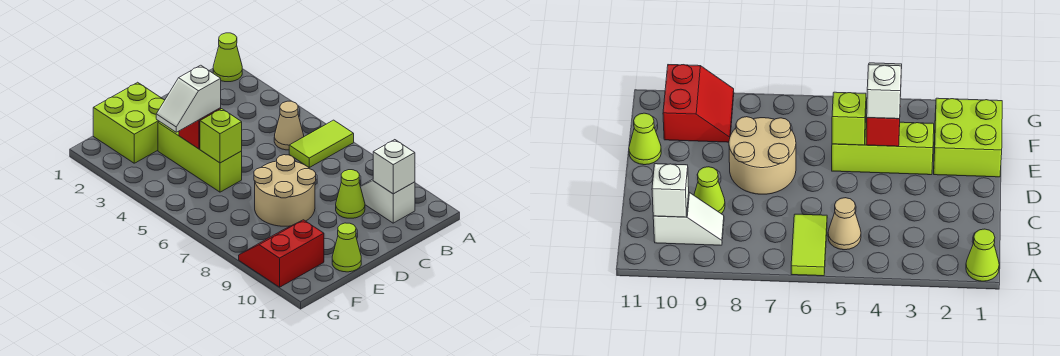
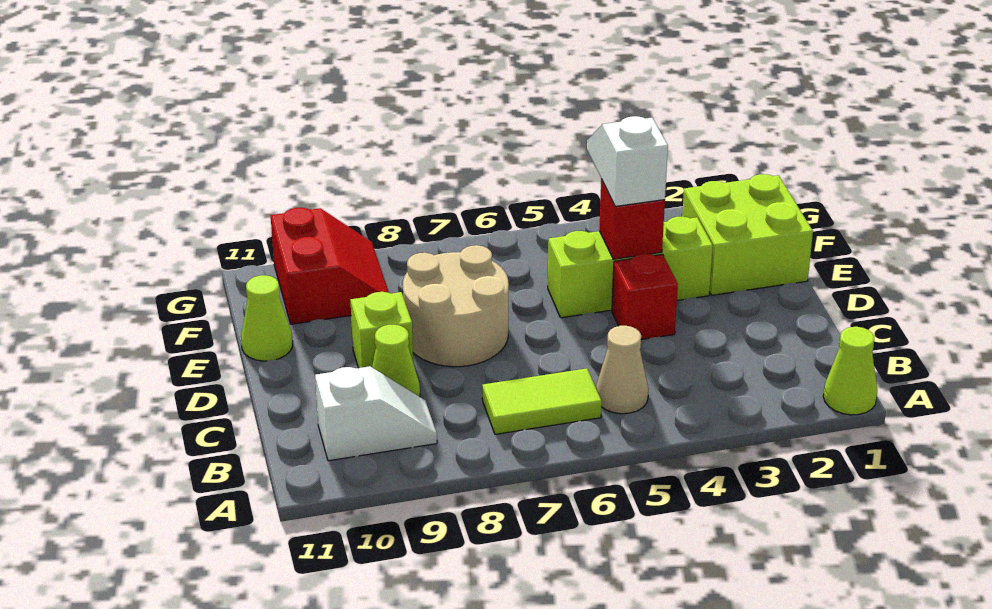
lime 1x2 tile [289,120,354,167] -> lime 1x2 tile turned to [482,368,602,434]
white 1x1 brick [373,140,415,194] -> none
none -> red 1x1 brick [612,254,678,340]
lime 1x1 brick [200,109,242,163] -> lime 1x1 brick moved to [351,292,413,368]

